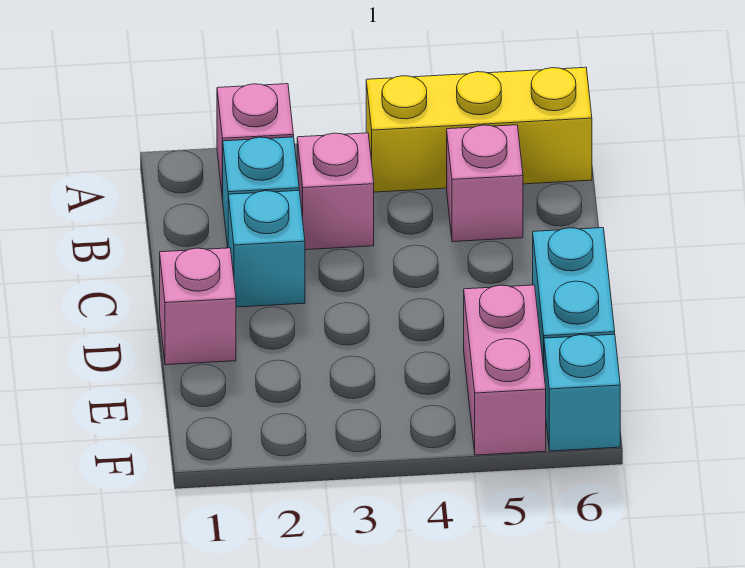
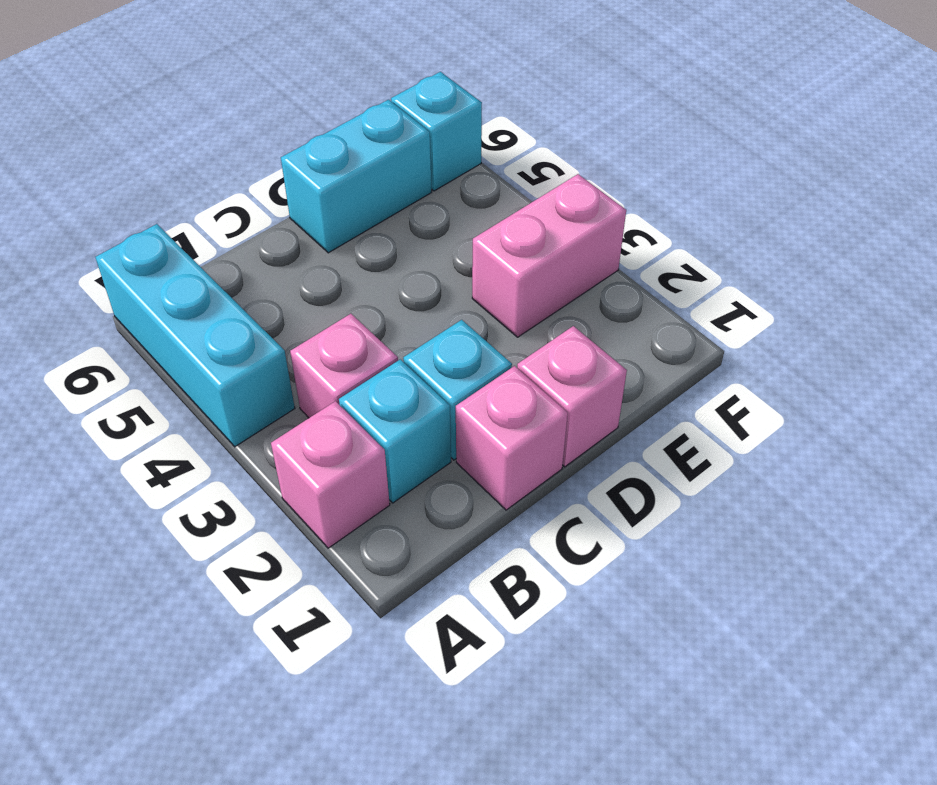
yellow 1x3 brick [366,67,592,192] -> cyan 1x3 brick [96,224,295,447]
pink 1x1 brick [447,125,523,242] -> pink 1x1 brick moved to [456,366,568,510]
pink 1x2 brick [464,285,546,455] -> pink 1x2 brick moved to [472,174,626,337]

